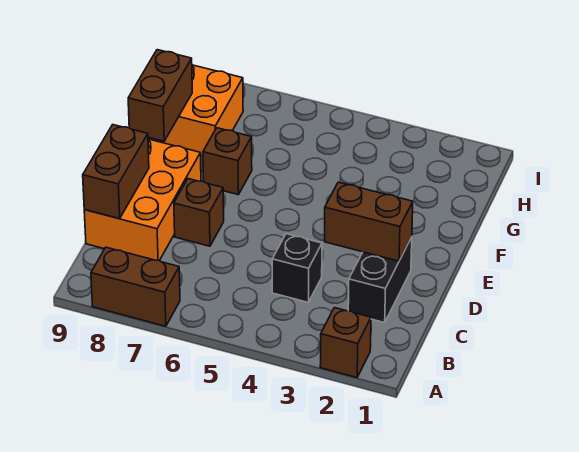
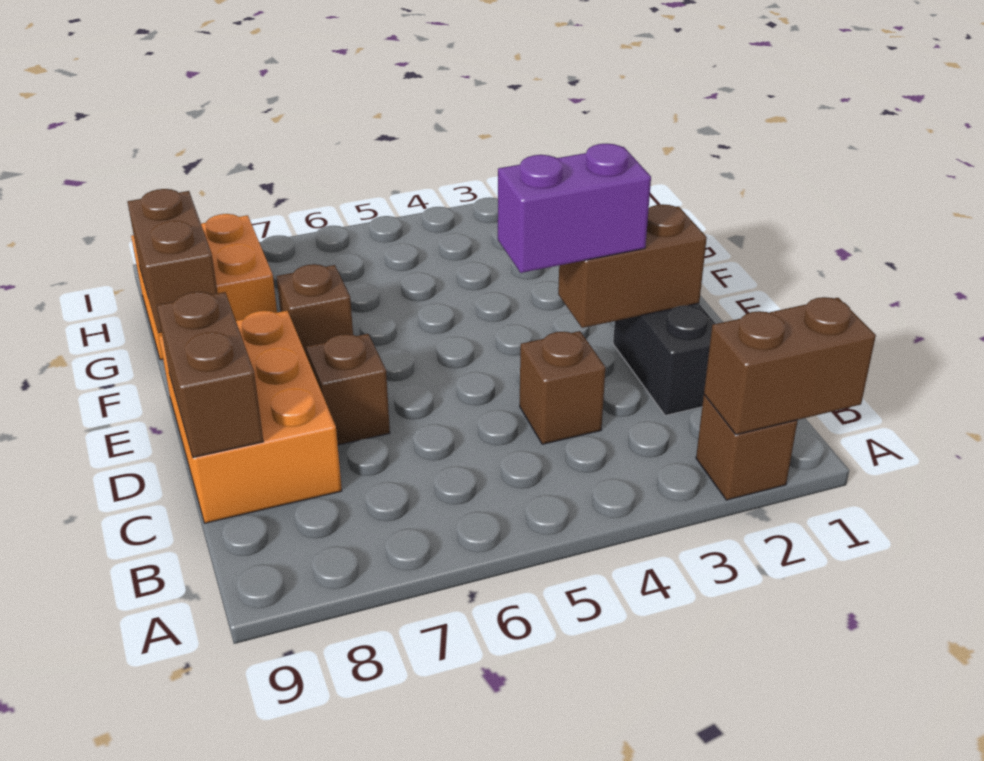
brown 1x2 brick [91,247,180,326] -> brown 1x2 brick moved to [704,297,876,435]
black 1x1 brick [272,234,322,302] -> brown 1x1 brick [520,331,605,444]
none -> purple 1x2 brick [498,144,651,273]

